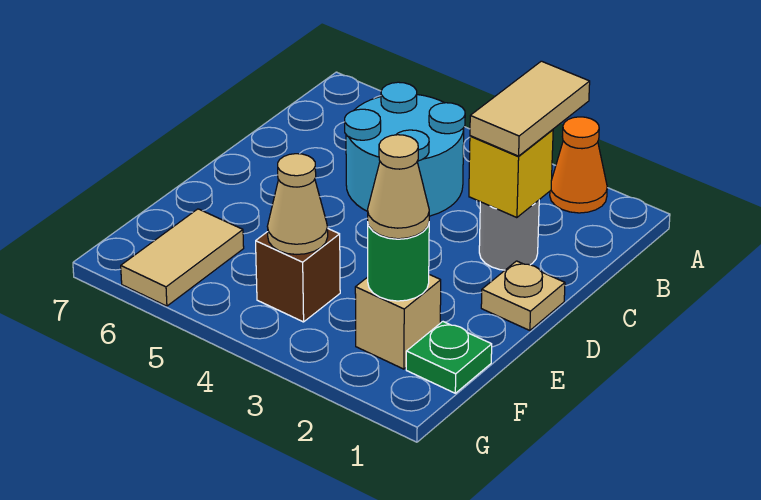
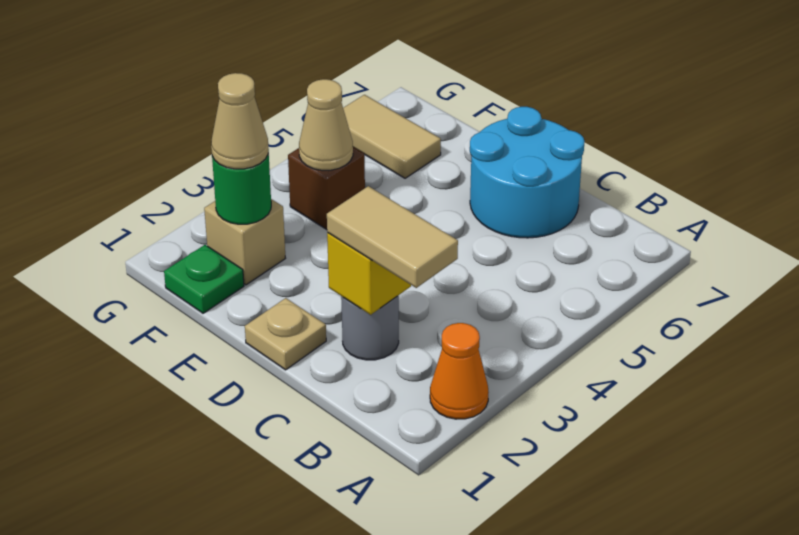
cyan 2x2 round brick [345,82,465,216] -> cyan 2x2 round brick moved to [470,107,584,238]

